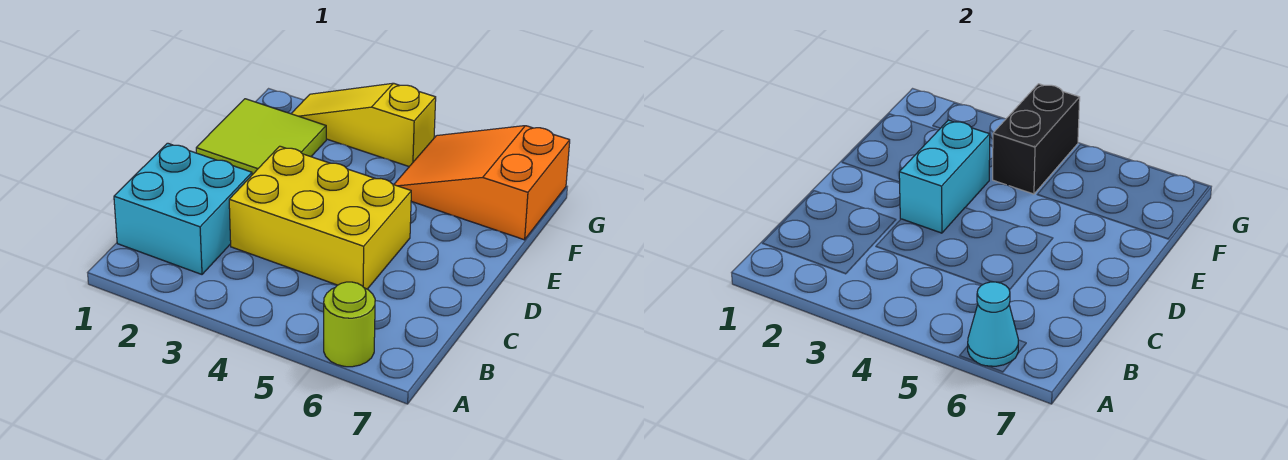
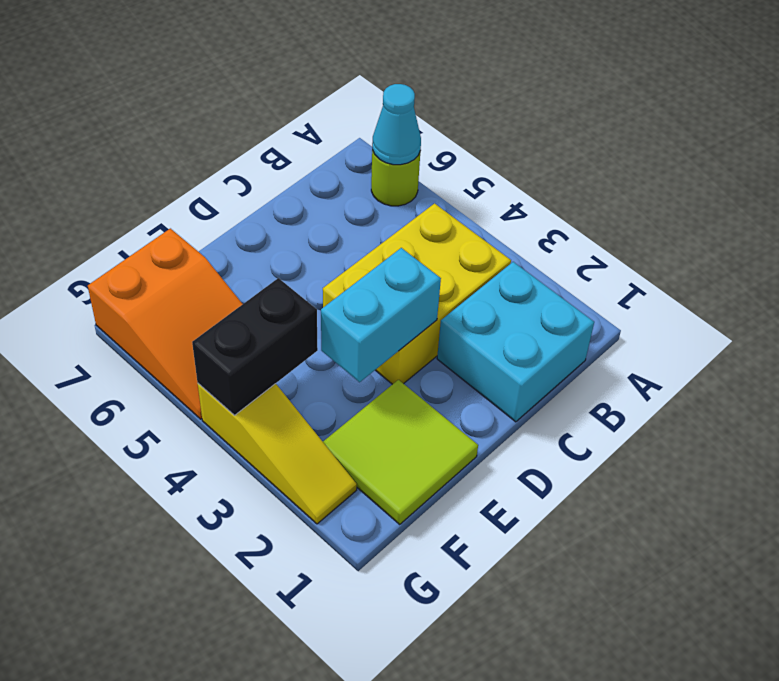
yellow 2x3 brick [229,146,411,289] -> yellow 2x3 brick turned to [323,203,511,384]

